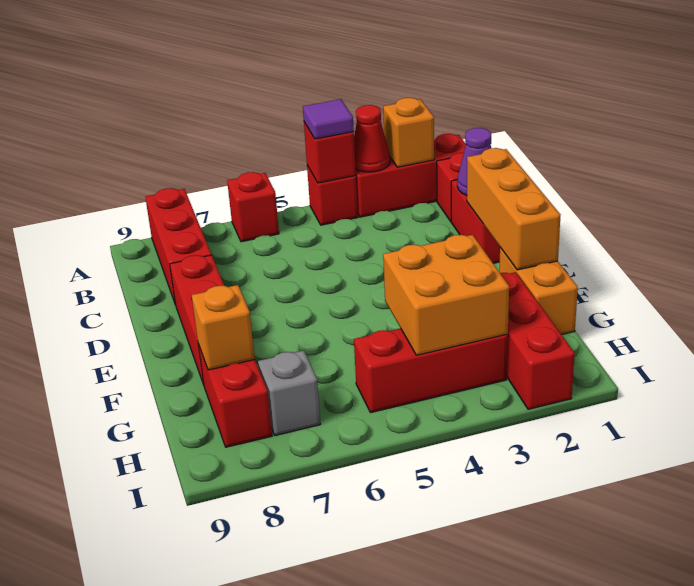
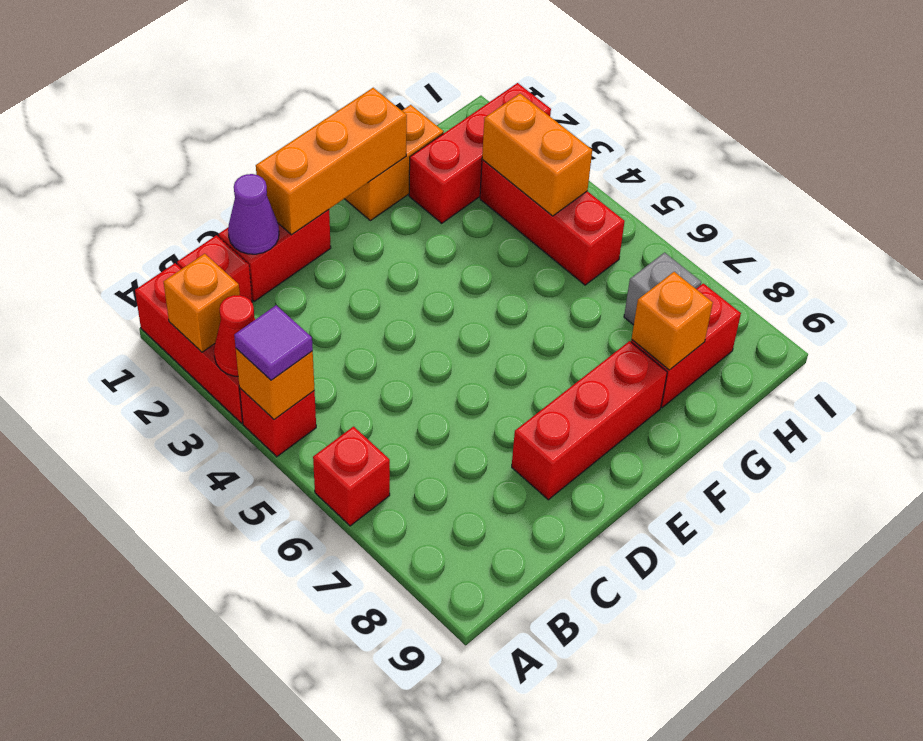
red 1x1 brick [304,122,356,183] -> orange 1x1 brick [236,349,314,419]
red 1x3 brick [145,188,211,305] -> none
orange 2x2 brick [383,235,509,355] -> orange 1x2 brick [482,94,592,216]

